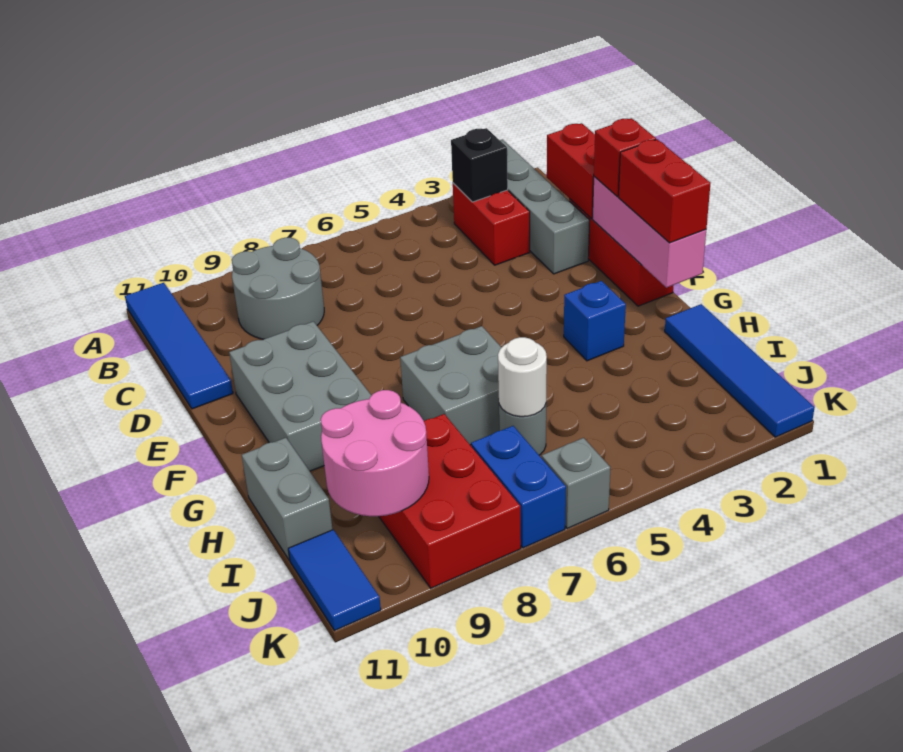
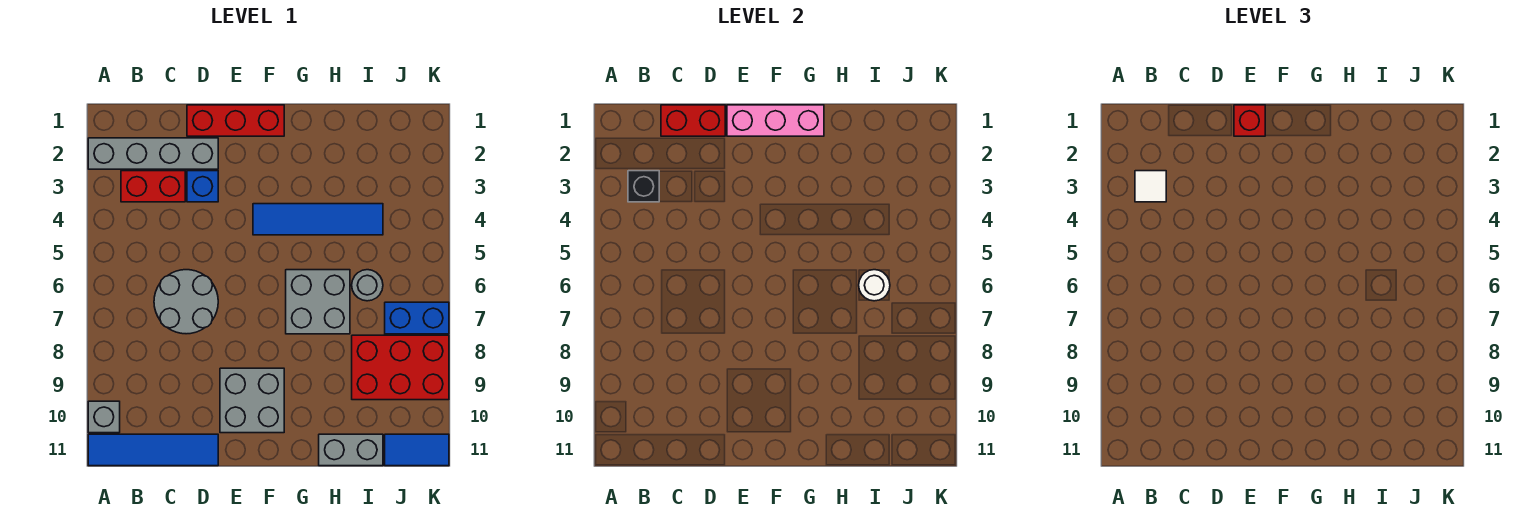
none -> white 1x1 tile [1135,171,1166,202]
grey 2x2 round brick [232,238,324,339] -> grey 2x2 round brick moved to [154,270,218,334]
grey 2x3 brick [229,321,372,471] -> grey 2x2 brick [220,368,284,433]
red 1x2 brick [618,139,711,243] -> none
blue 1x1 brick [564,281,626,361] -> blue 1x1 brick moved to [187,171,218,202]
blue 1x4 tile [665,304,815,437] -> blue 1x4 tile moved to [253,204,383,235]
pink 2x2 round brick [321,390,429,516] -> none
grey 1x1 brick [542,438,610,528] -> grey 1x1 brick moved to [88,401,120,433]

